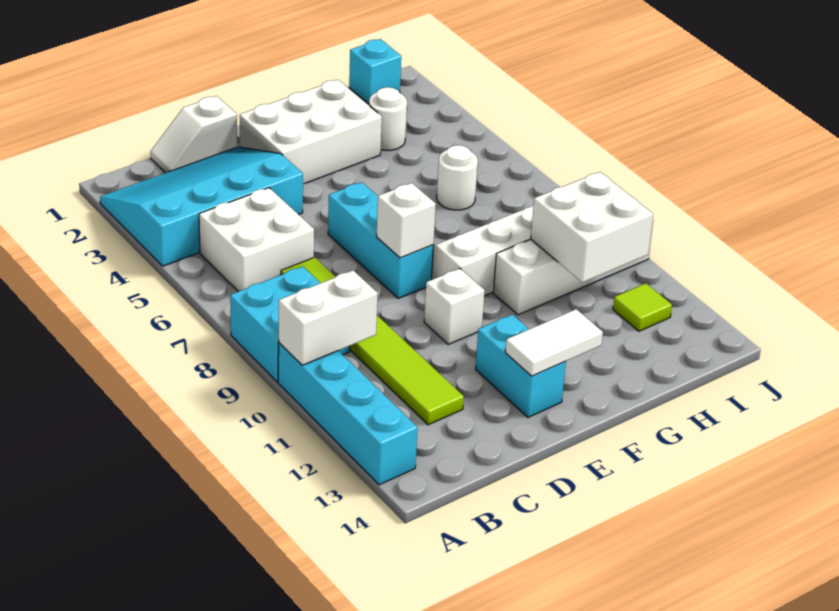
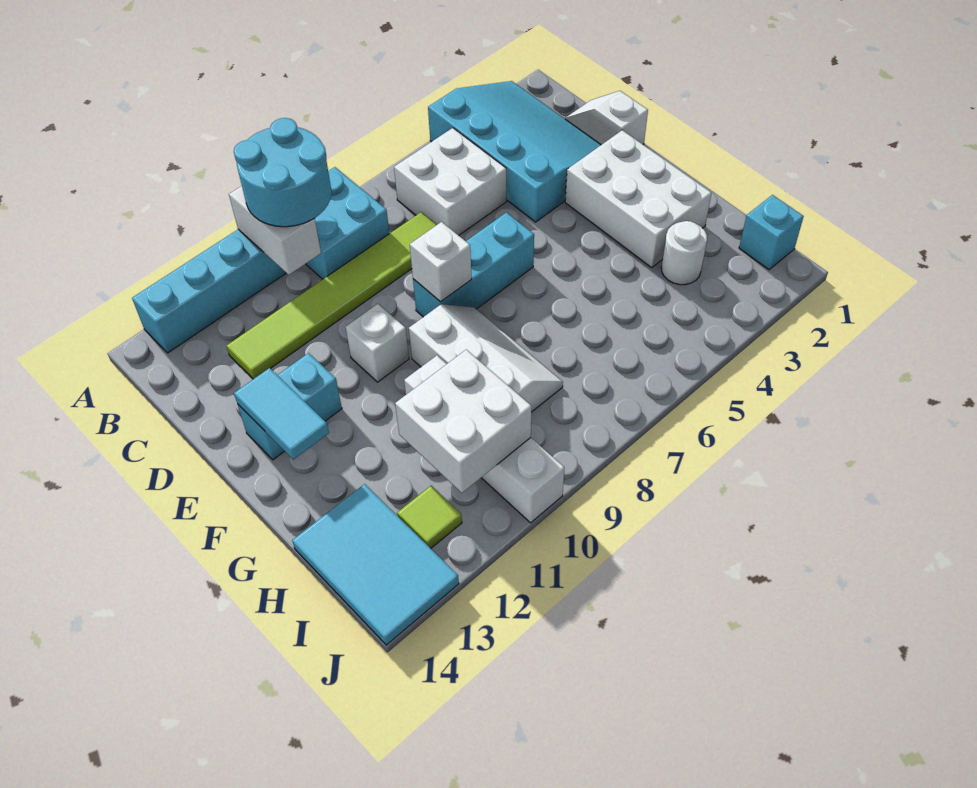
none -> cyan 2x2 round brick [234,118,331,227]
white 1x2 tile [505,309,603,376] -> cyan 1x2 tile [234,368,329,459]
white 1x1 round brick [437,145,478,210] -> none
none -> cyan 2x3 tile [292,484,459,645]

